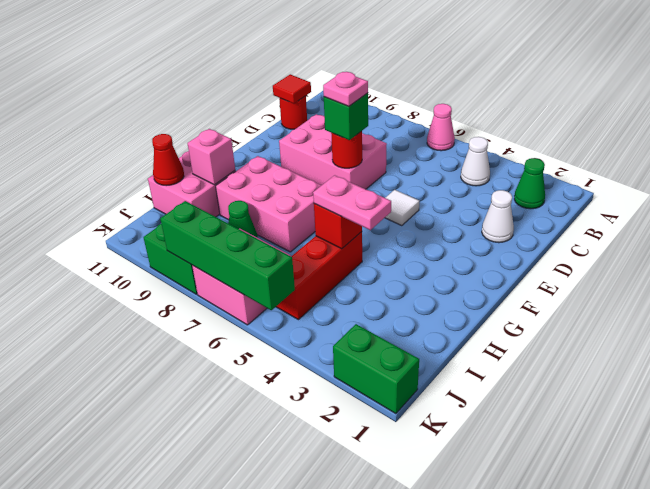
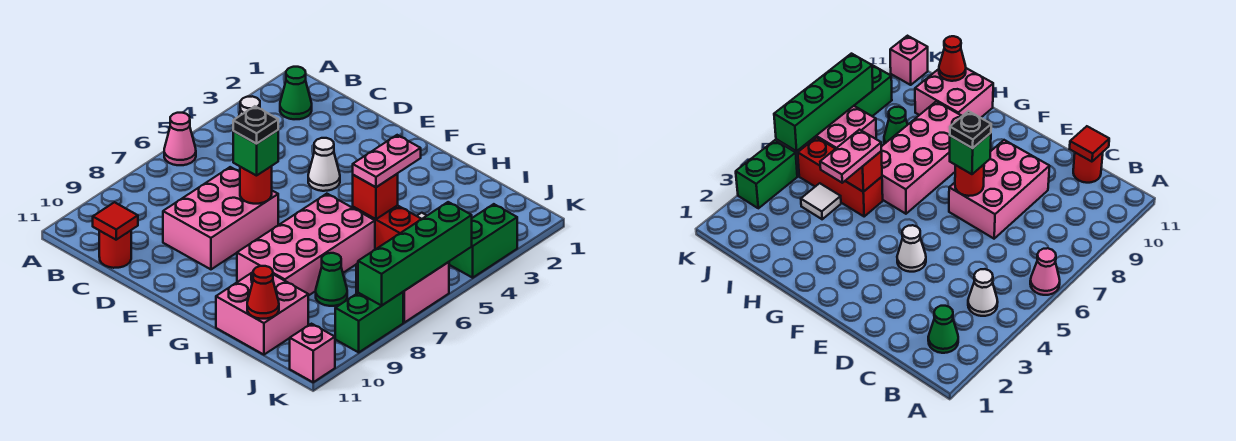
white 1x1 cone [482,190,514,243] -> white 1x1 cone moved to [308,138,340,191]
white 1x1 tile [385,190,419,226] -> white 1x1 tile moved to [801,183,841,219]
pink 1x1 plate [323,72,368,106] -> black 1x1 plate [233,106,278,144]
pink 2x3 brick [216,156,321,252] -> pink 2x4 brick [237,194,375,296]
pink 1x1 brick [187,129,235,185] -> pink 1x1 brick moved to [290,324,335,382]
green 1x2 brick [333,324,419,414] -> green 1x2 brick moved to [449,204,517,278]

